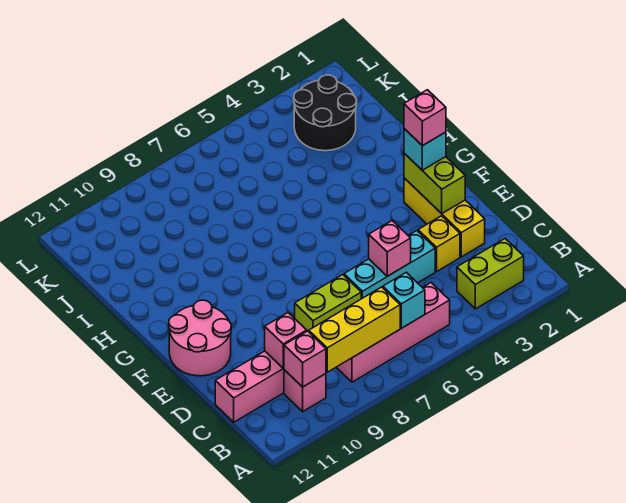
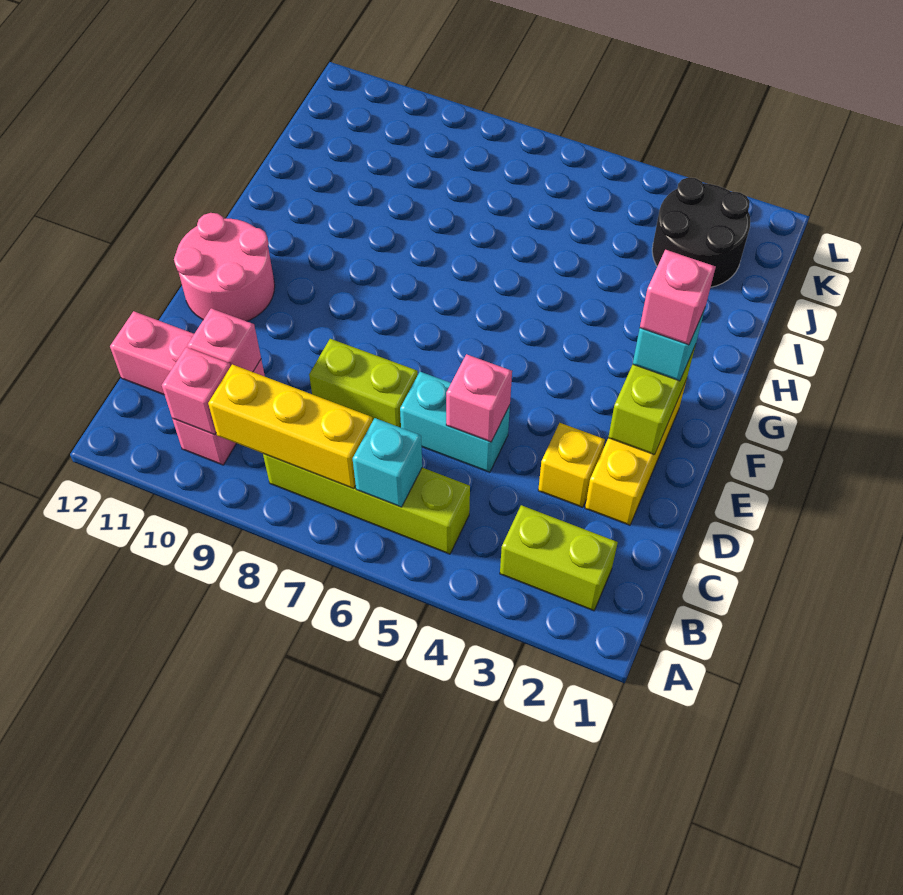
pink 1x4 brick [336,283,450,382] -> lime 1x4 brick [263,454,470,554]
cyan 1x3 brick [344,231,435,299] -> cyan 1x2 brick [400,372,510,472]

